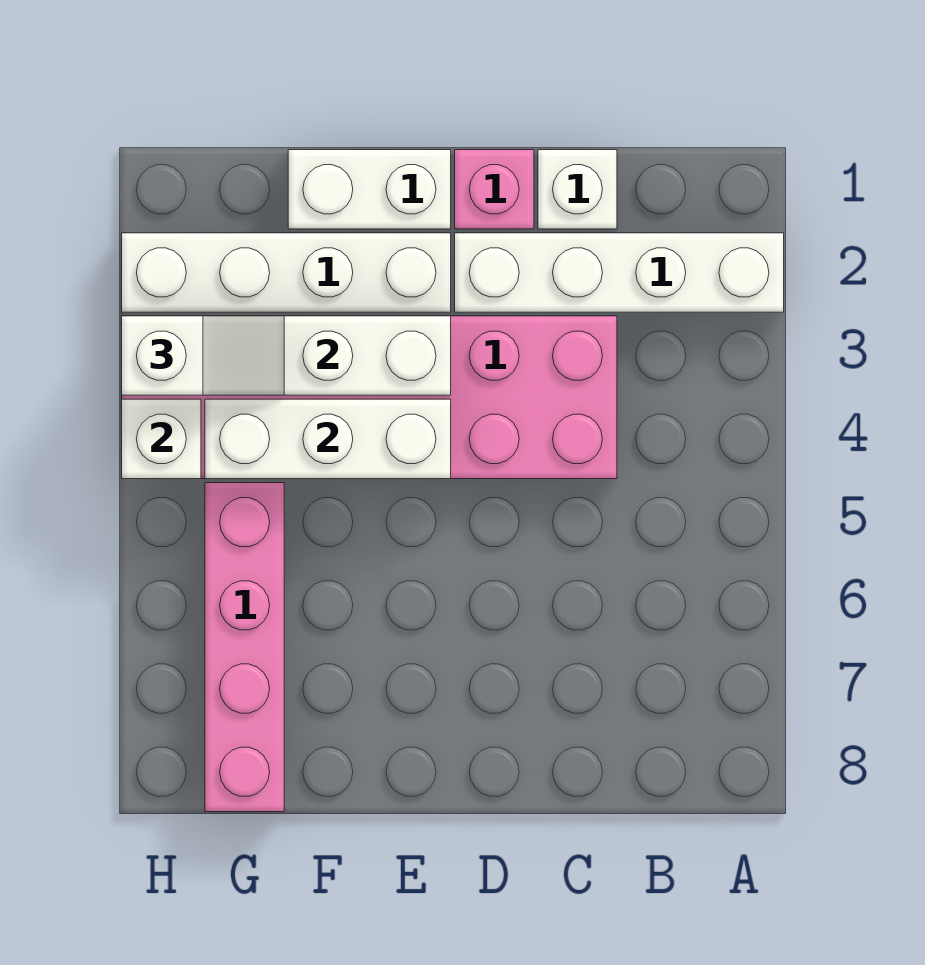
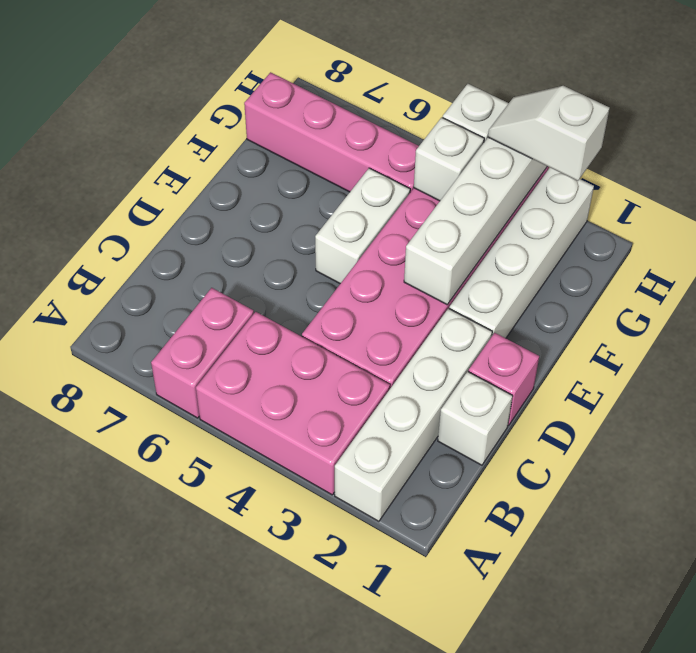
none -> pink 2x3 brick [196,312,390,495]
none -> pink 1x2 brick [151,288,254,418]
white 1x2 brick [288,150,451,229] -> white 1x2 brick moved to [315,168,410,284]
white 1x3 brick [205,399,451,479] -> white 1x1 brick [414,117,484,201]
white 1x2 slope [122,316,284,395] -> white 1x2 slope turned to [488,86,610,181]

